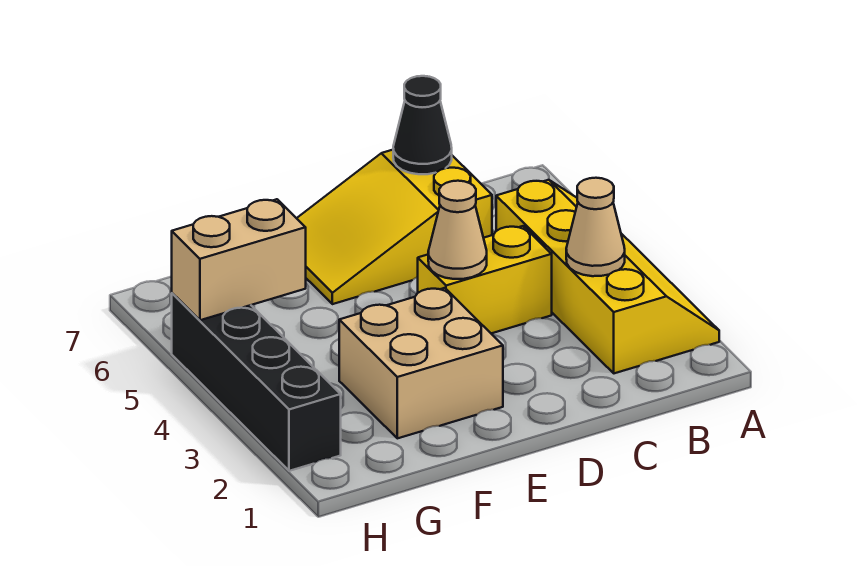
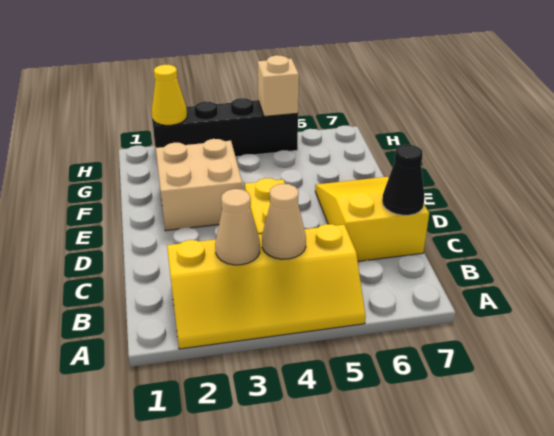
tan 1x1 cone [428,181,487,279] -> tan 1x1 cone moved to [262,184,306,259]
tan 1x2 brick [172,199,306,320] -> tan 1x1 brick [258,55,299,116]
none -> yellow 1x1 cone [151,65,187,125]

